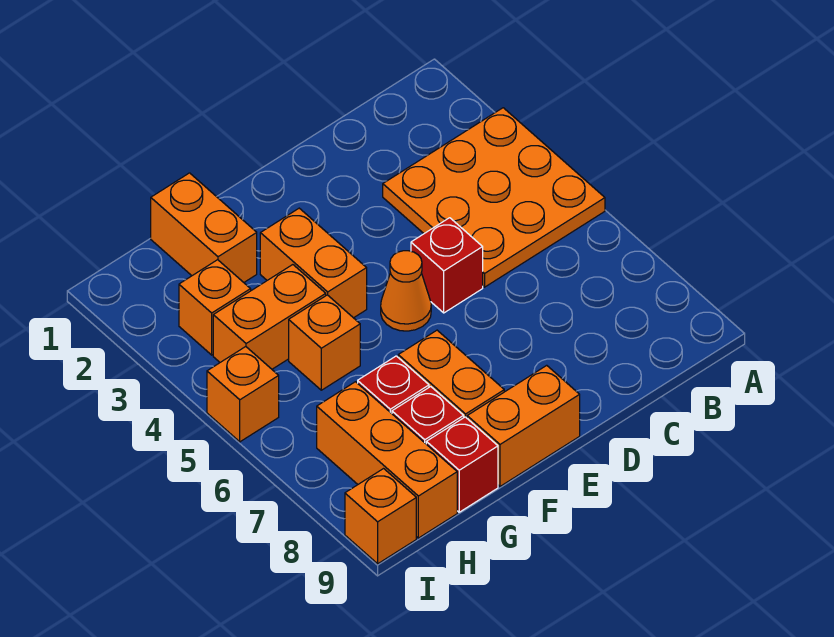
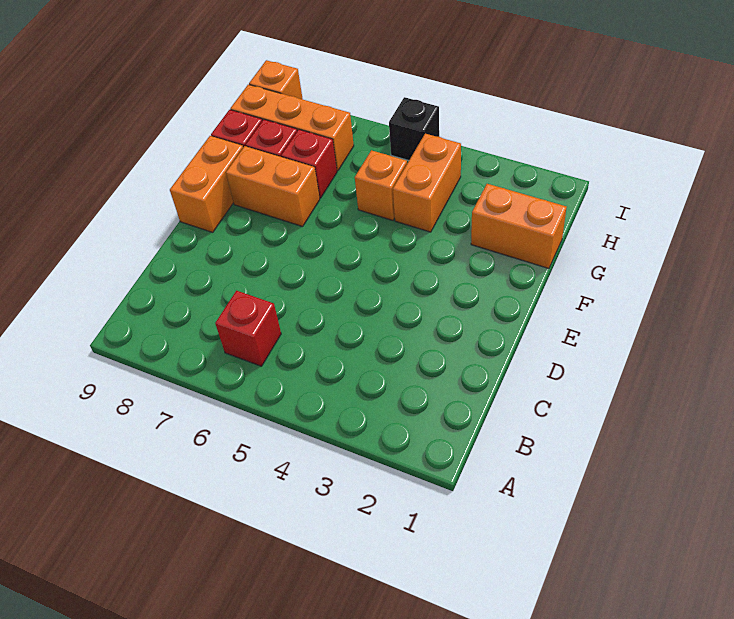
orange 3x3 plate [383,108,605,287] -> none
red 1x1 brick [411,218,483,313] -> red 1x1 brick moved to [215,291,281,366]
orange 1x1 cone [381,251,431,331] -> none
orange 1x2 brick [260,208,367,318] -> none
orange 1x1 brick [179,260,251,355] -> none
orange 1x1 brick [207,347,279,442] -> black 1x1 brick [389,97,439,161]

